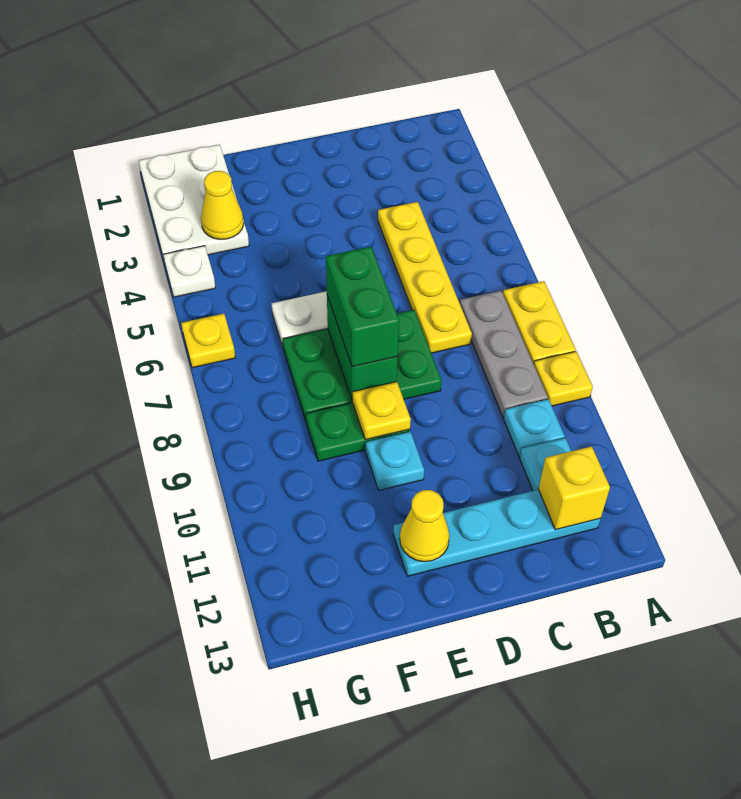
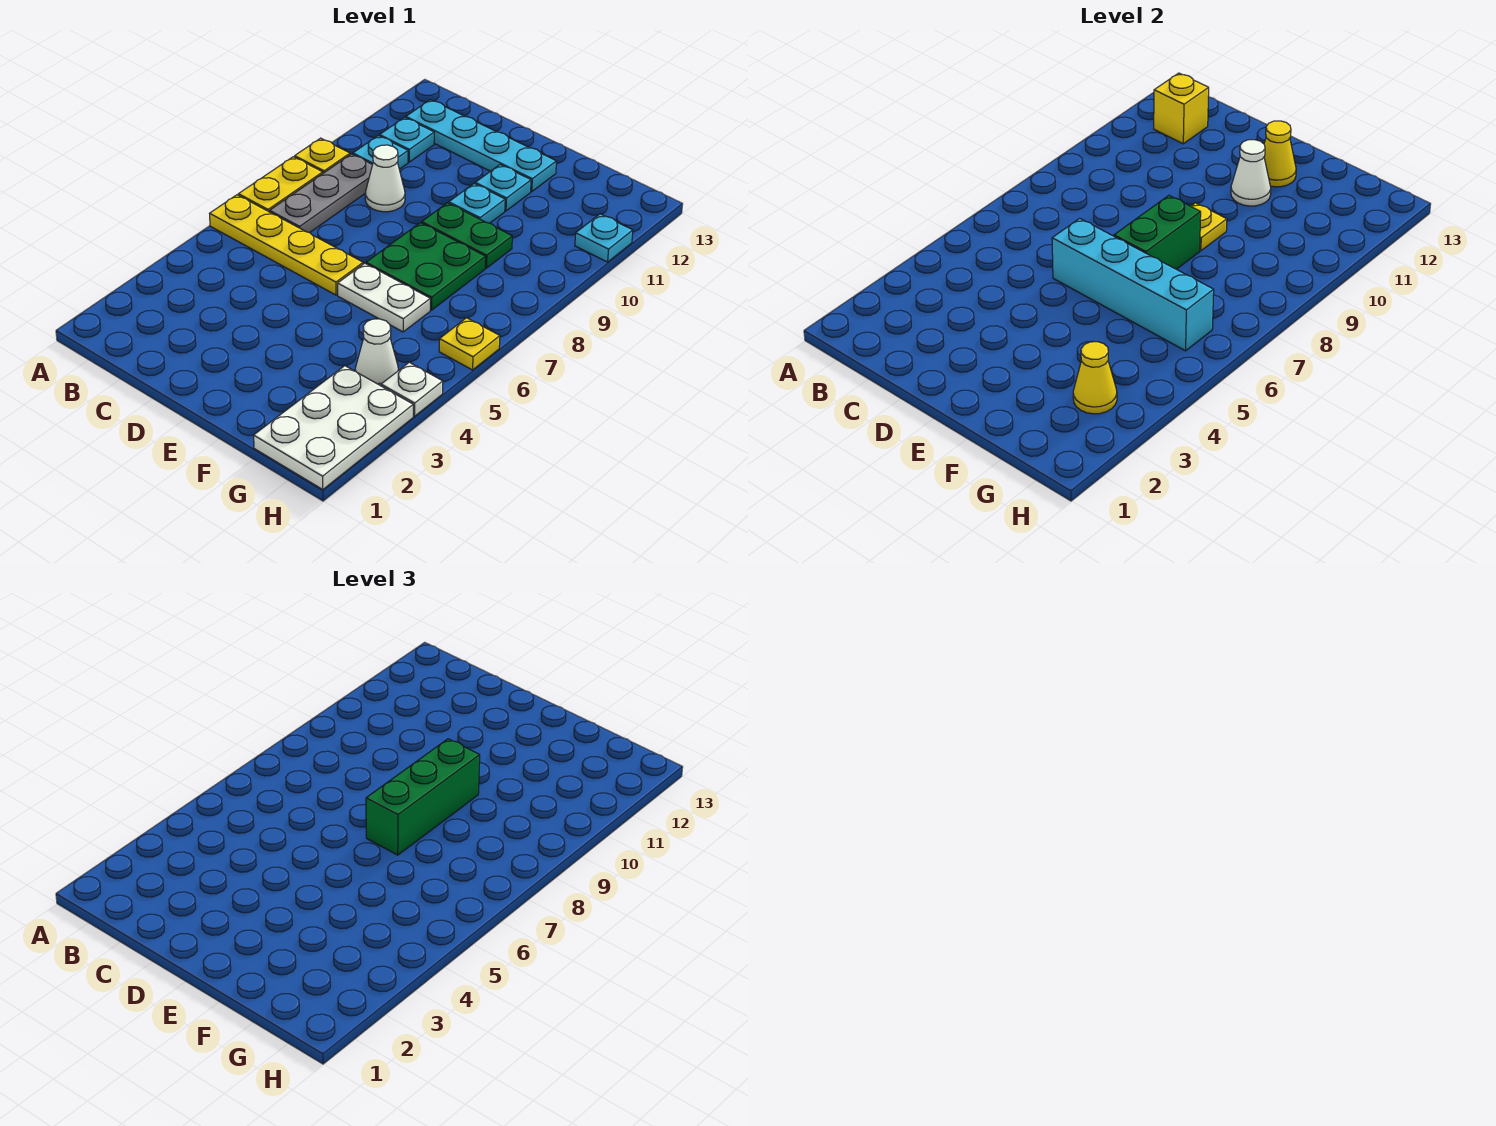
yellow 1x4 plate [378,202,472,353] -> yellow 1x4 plate turned to [210,195,363,295]
none -> white 1x1 cone [365,145,405,212]
none -> cyan 1x4 brick [1052,218,1214,351]
green 2x3 plate [283,310,442,421] -> green 2x2 plate [366,223,486,310]
green 1x2 brick [326,247,399,367] -> green 1x3 brick [366,739,480,855]
none -> cyan 1x1 plate [475,165,531,211]
none -> white 1x1 cone [1231,140,1271,206]
none -> white 1x1 cone [355,319,399,386]
none -> cyan 1x1 plate [575,214,633,262]

